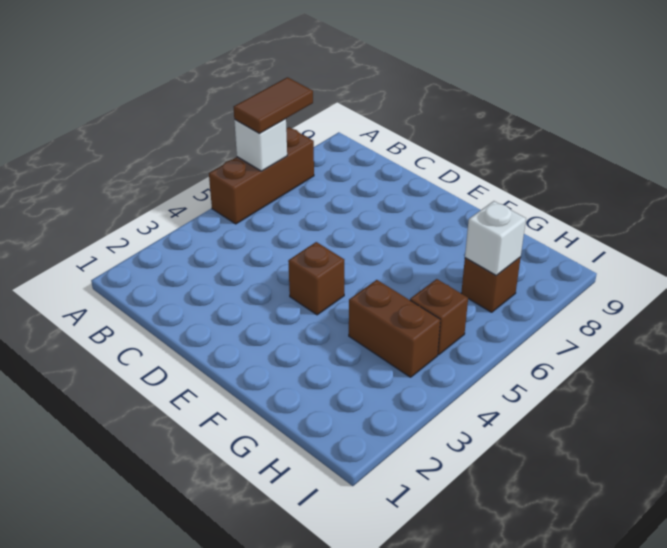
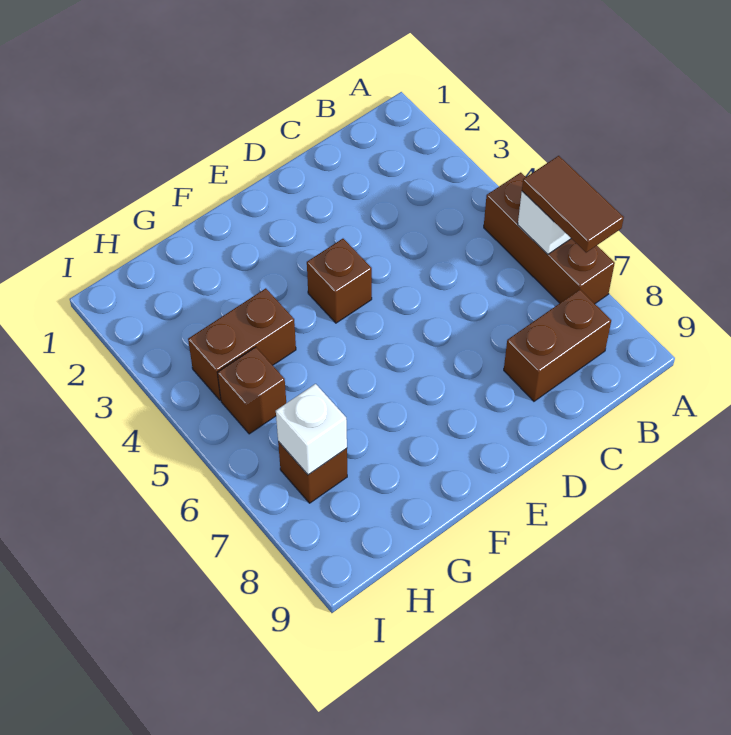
none -> brown 1x2 brick [504,290,611,401]

